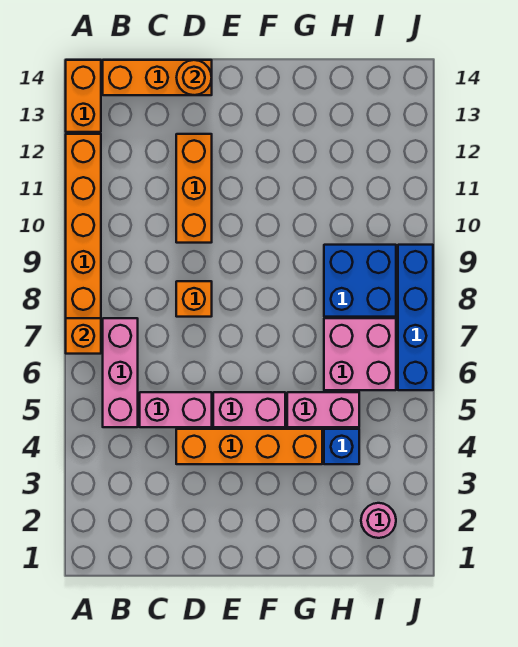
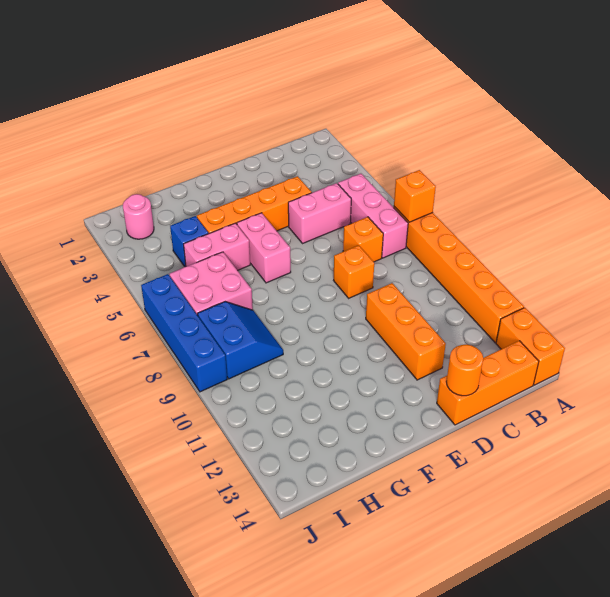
none -> orange 1x1 brick [343,217,383,262]
pink 1x2 brick [213,392,285,427] -> pink 1x2 brick turned to [237,213,291,283]
blue 2x2 brick [324,245,396,317] -> blue 2x2 slope [198,302,283,379]

